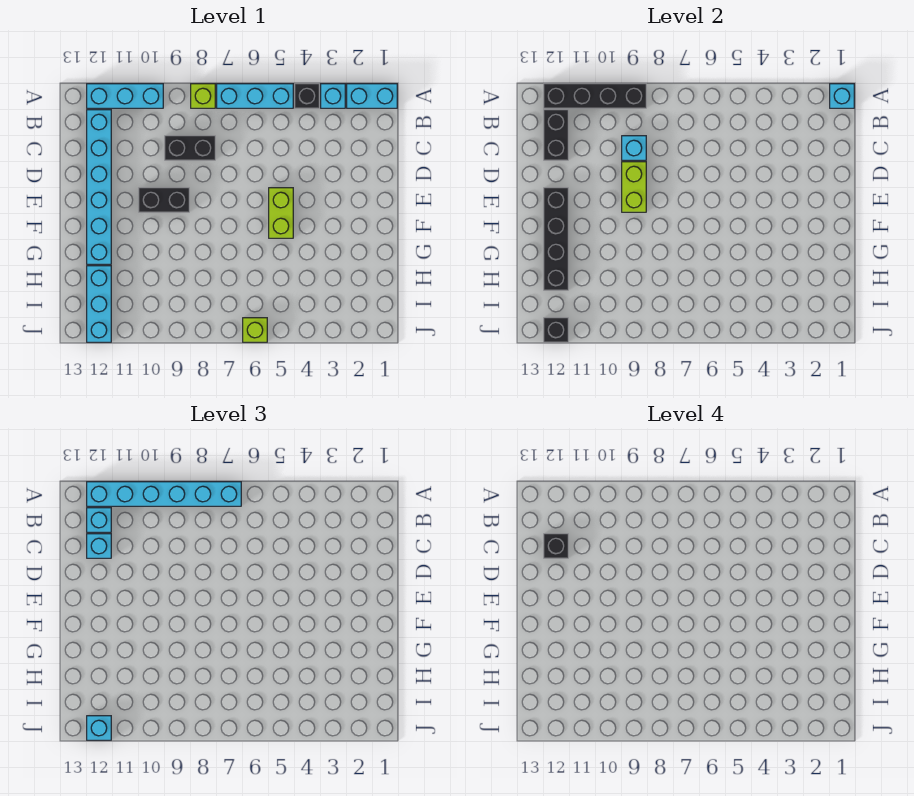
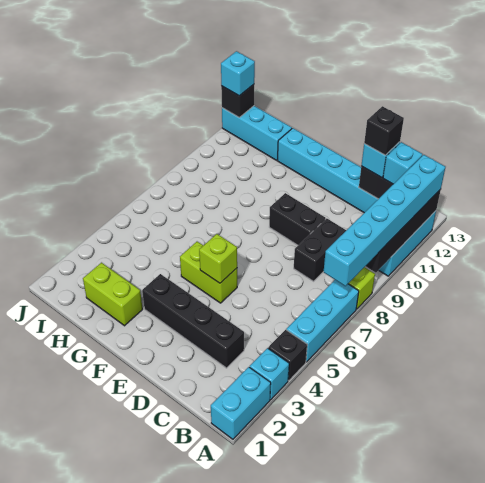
cyan 1x1 brick [830,84,854,108] -> none
cyan 1x1 brick [622,136,646,160] -> none
lime 1x2 brick [622,162,646,212] -> lime 1x2 brick moved to [83,263,143,326]
black 1x2 brick [139,188,189,212] -> black 1x2 brick turned to [269,193,326,245]
black 1x4 brick [544,188,568,290] -> black 1x4 brick moved to [142,274,244,368]
lime 1x1 brick [243,318,267,342] -> lime 1x1 brick moved to [199,234,237,283]

